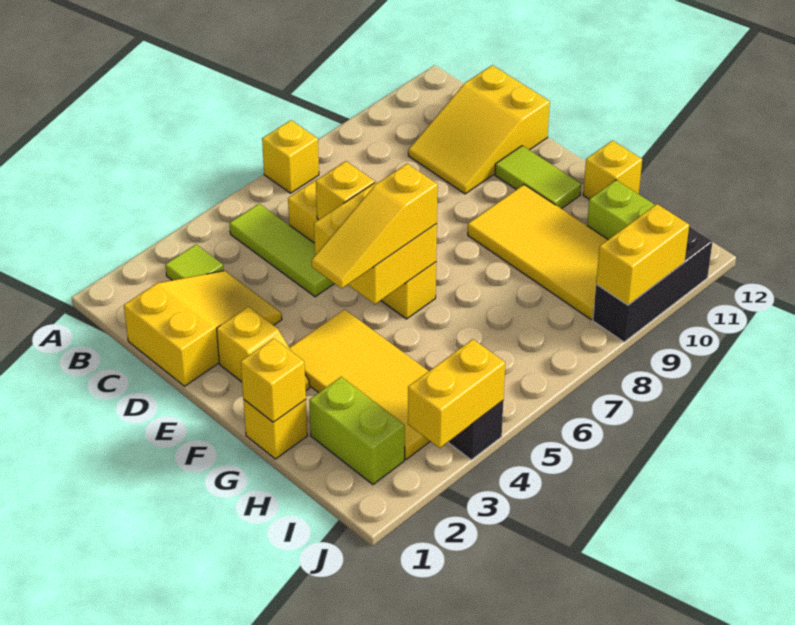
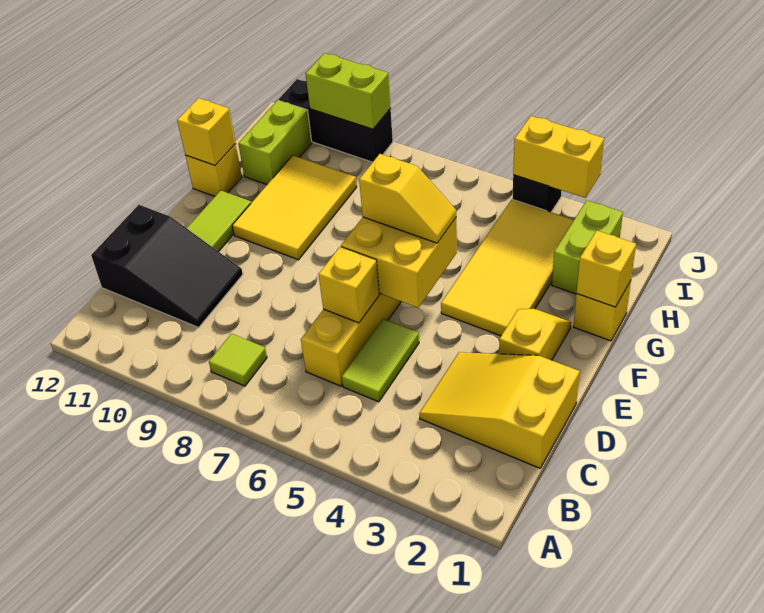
yellow 1x1 brick [262,120,319,193] -> yellow 1x1 brick moved to [177,98,236,165]
lime 1x1 tile [165,244,224,280] -> lime 1x1 tile moved to [209,334,267,386]
lime 1x3 tile [230,204,334,297] -> lime 1x2 tile [342,319,419,402]
yellow 2x3 slope [408,65,550,194] -> black 2x3 slope [91,205,243,327]
yellow 1x3 slope [312,164,438,288] -> yellow 1x2 slope [359,154,456,243]
yellow 2x4 tile [468,185,608,319] -> yellow 2x3 tile [232,155,357,260]
yellow 1x2 brick [596,204,689,305] -> lime 1x2 brick [306,53,391,129]

